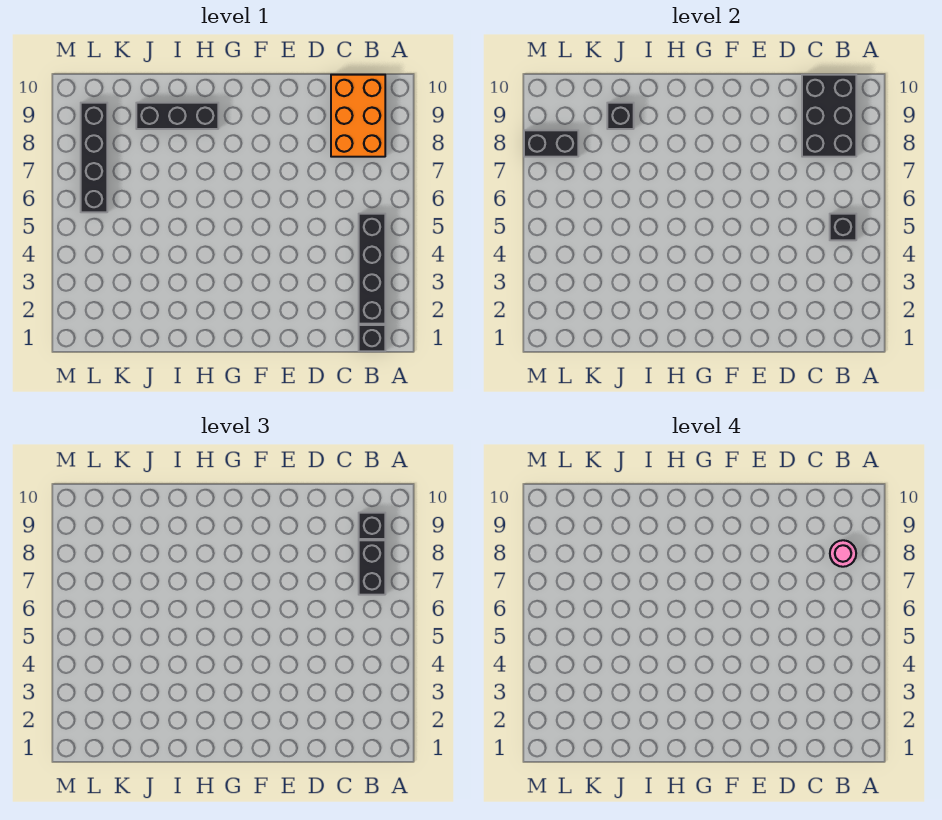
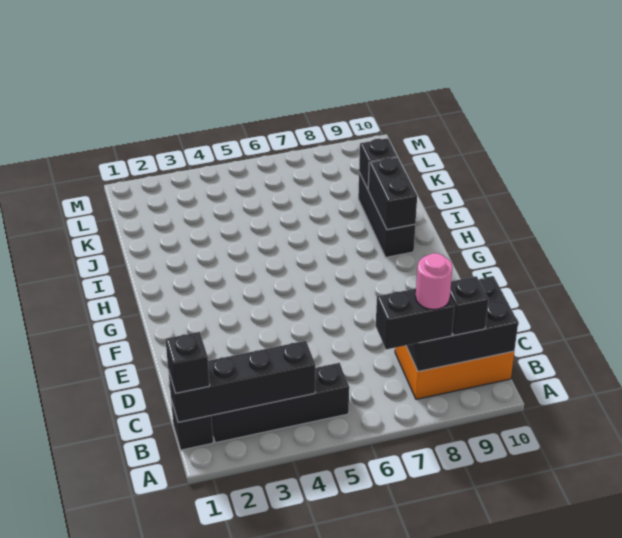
black 1x1 brick [830,214,856,240] -> black 1x1 brick moved to [165,332,210,393]
black 1x4 brick [81,103,107,212] -> black 1x4 brick moved to [168,341,315,422]
black 1x2 brick [524,130,578,157] -> black 1x2 brick moved to [368,157,417,230]

